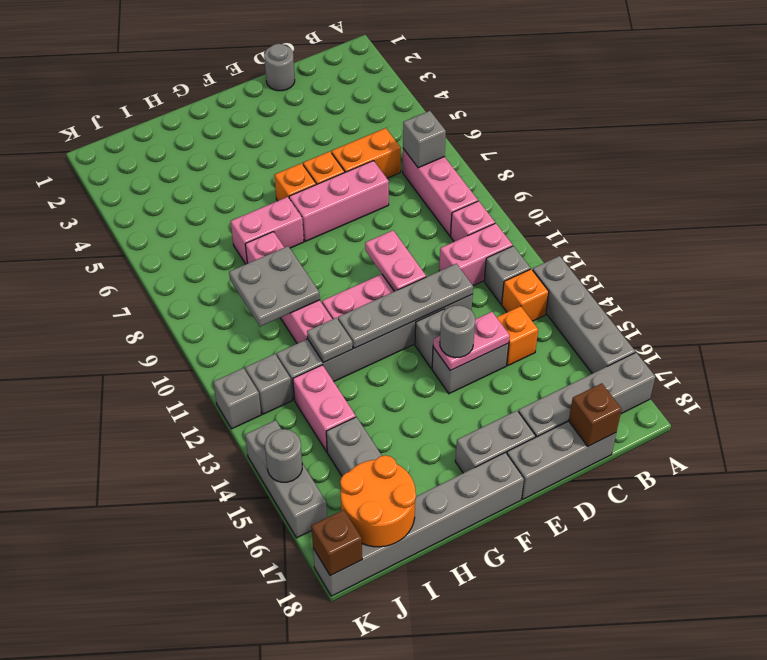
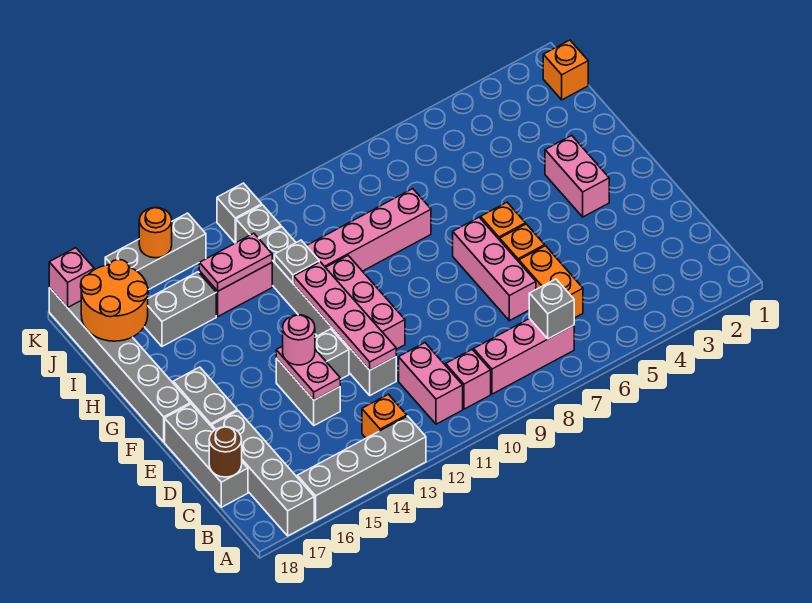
grey 1x1 brick [484,246,530,304] -> none
orange 1x1 brick [497,306,538,365] -> orange 1x1 brick moved to [543,40,588,100]
brown 1x1 brick [569,383,622,446] -> brown 1x1 round brick [209,427,242,477]
grey 1x1 round brick [264,44,295,91] -> none
grey 1x4 plate [338,264,473,348] -> pink 1x4 plate [294,262,396,370]
pink 1x2 plate [365,231,426,291] -> pink 1x2 plate moved to [199,233,272,291]
grey 1x1 round brick [440,305,475,358] -> pink 1x1 round brick [283,315,315,365]
pink 1x2 brick [231,197,304,264] -> pink 1x2 brick moved to [545,135,609,217]
grey 2x2 plate [229,246,320,326] -> none
grey 1x1 round brick [265,429,302,482] -> orange 1x1 round brick [139,208,172,258]
brown 1x1 brick [311,510,362,576] -> pink 1x1 brick [49,248,94,308]

